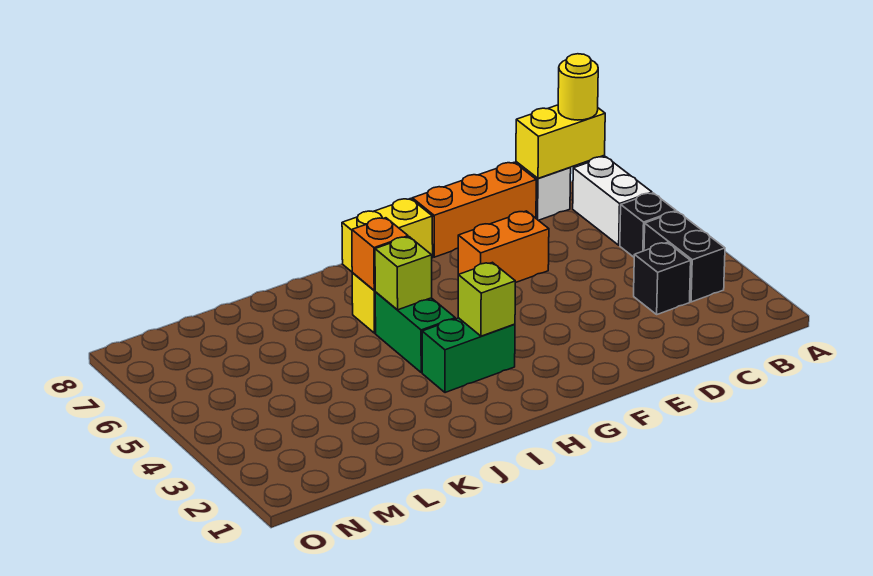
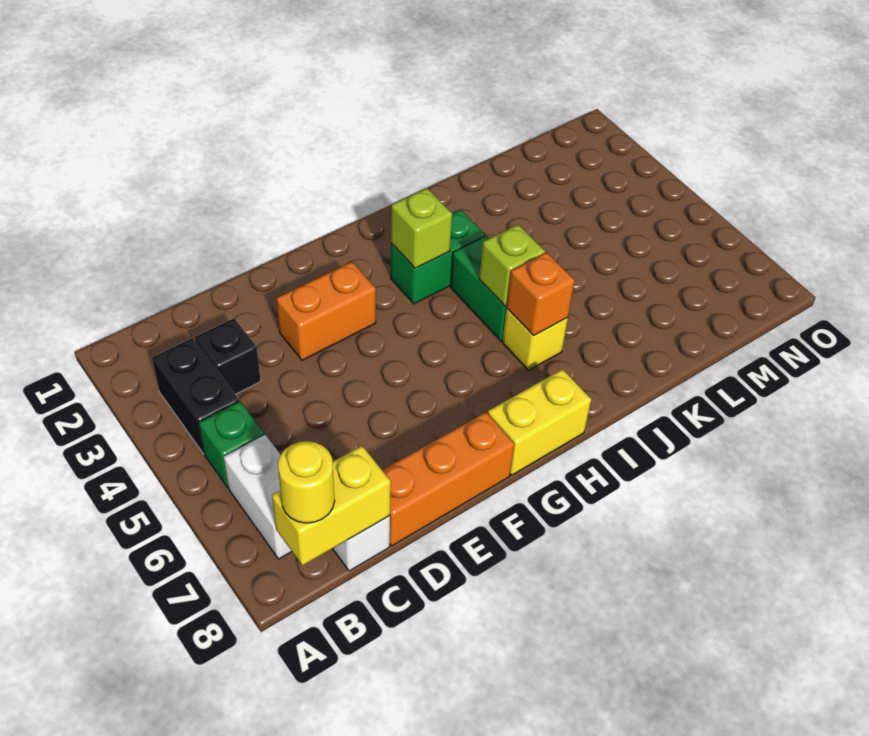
black 1x1 brick [620,193,676,257] -> green 1x1 brick [199,401,264,488]
orange 1x2 brick [458,211,549,283] -> orange 1x2 brick moved to [276,262,376,360]

